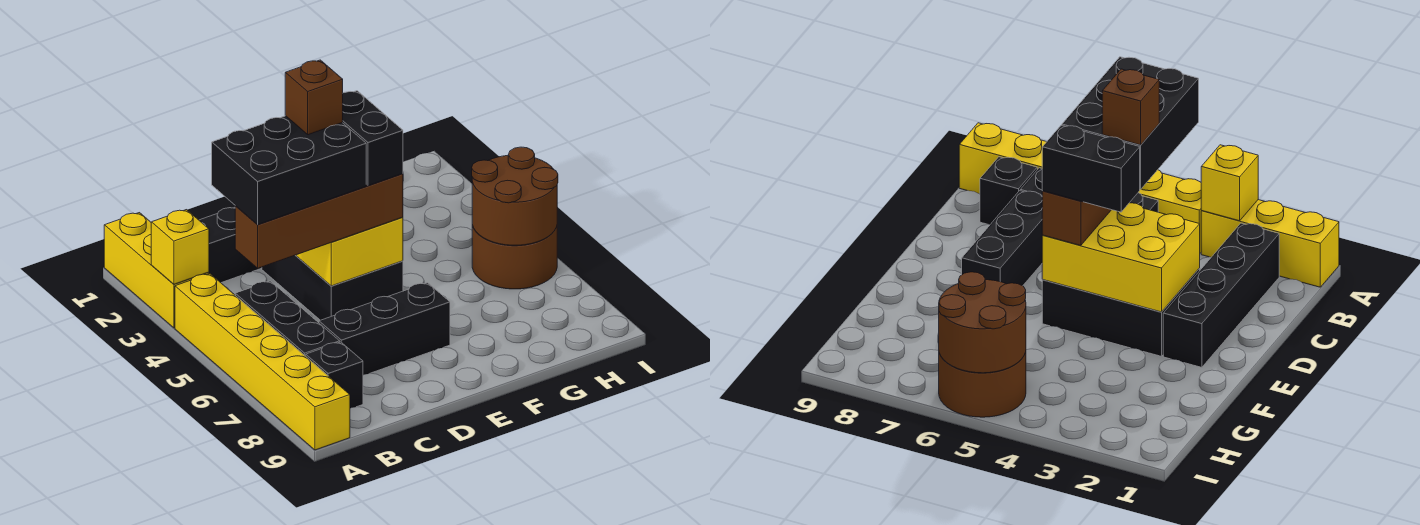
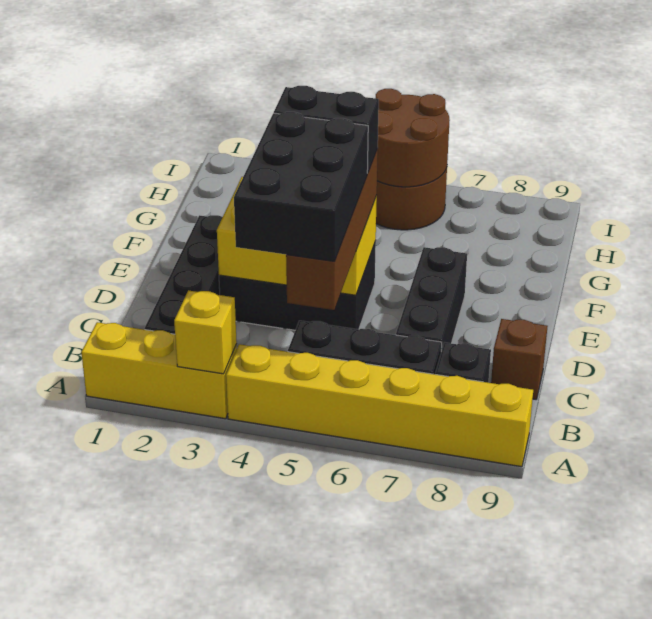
brown 1x1 brick [285,60,343,135] -> brown 1x1 brick moved to [491,319,548,399]

